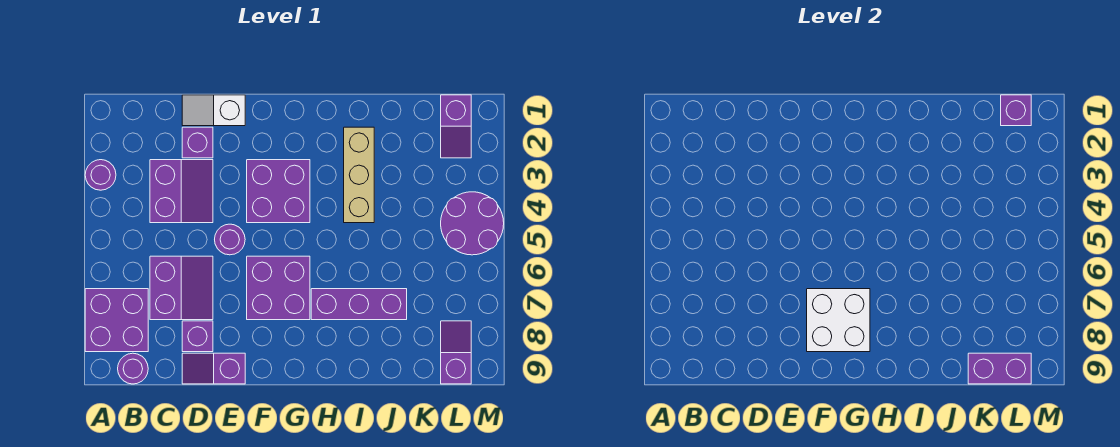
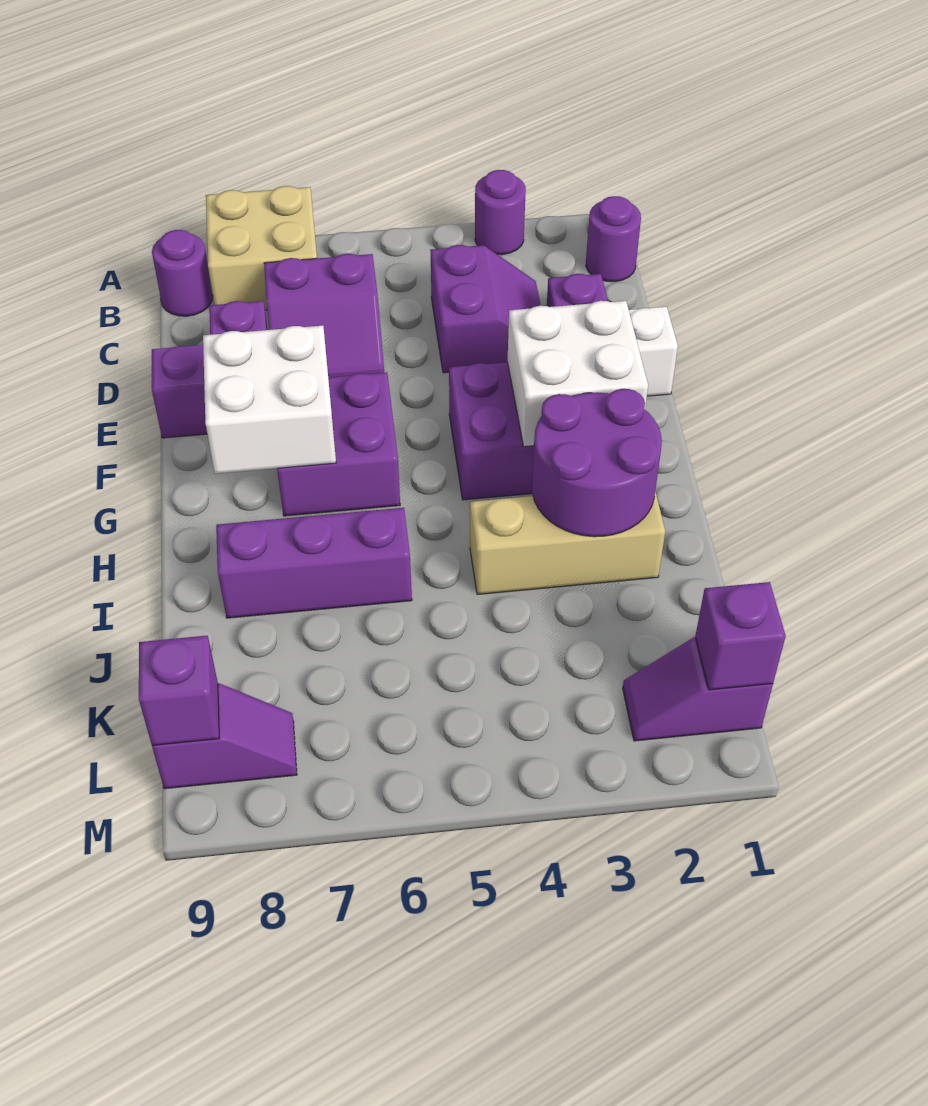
purple 2x2 brick [85,289,148,352] -> tan 2x2 brick [206,186,317,310]
purple 2x2 slope [150,160,213,223] -> purple 2x2 slope turned to [430,245,541,373]
purple 1x1 round brick [215,224,245,255] -> purple 1x1 round brick moved to [586,196,641,282]
none -> white 2x2 brick [508,301,648,447]
purple 1x3 brick [311,289,407,320] -> purple 1x3 brick turned to [216,508,412,618]
purple 1x2 brick [968,353,1031,384] -> purple 1x1 brick [139,636,219,745]
purple 2x2 round brick [441,192,504,255] -> purple 2x2 round brick moved to [532,389,662,537]

